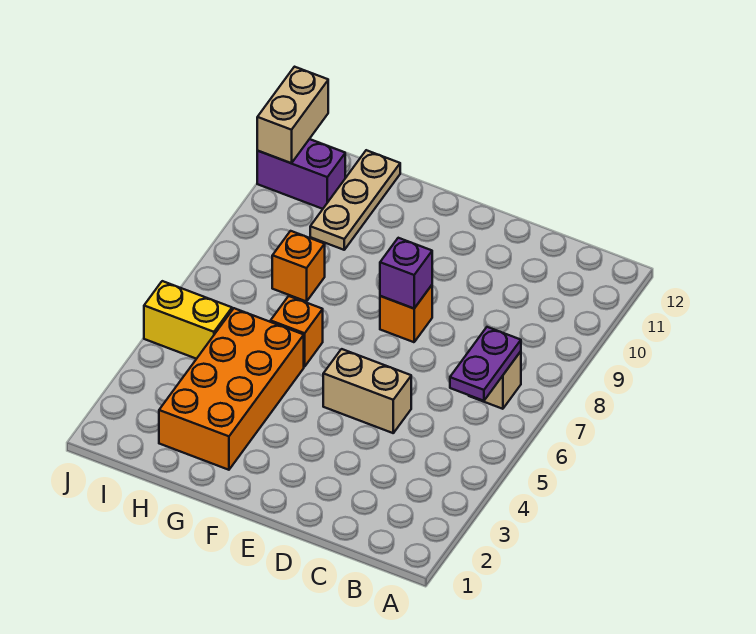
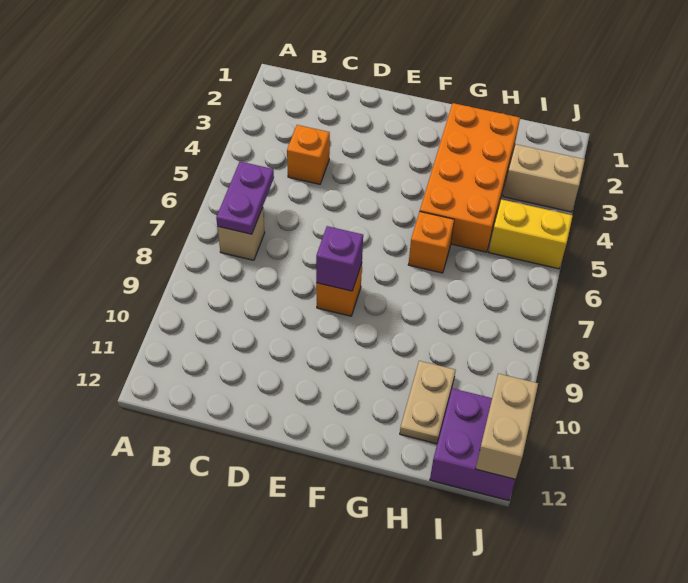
tan 1x2 brick [323,349,411,433] -> tan 1x2 brick moved to [503,144,585,212]
orange 1x1 brick [272,231,325,302] -> orange 1x1 brick moved to [287,125,330,184]
tan 1x3 plate [310,150,400,250] -> tan 1x2 plate [400,361,456,444]
purple 1x2 brick [257,139,345,209] -> purple 2x2 brick [430,388,515,500]

